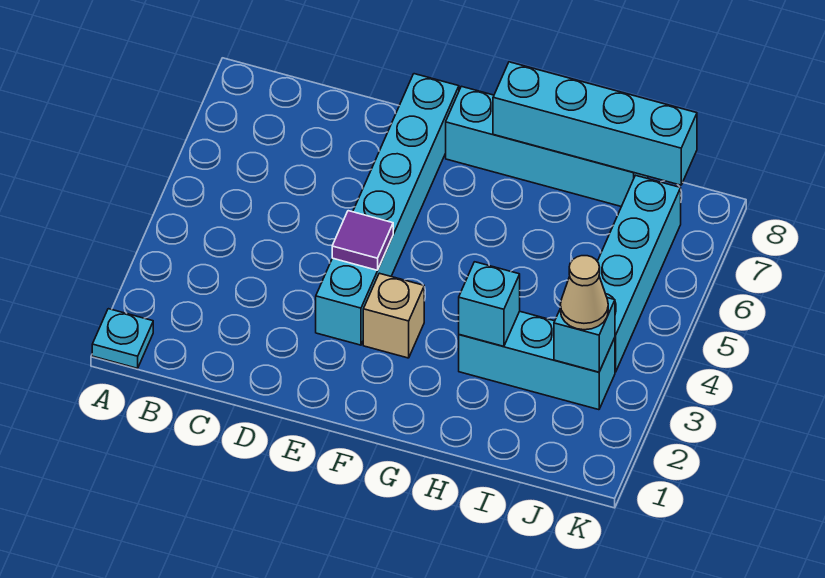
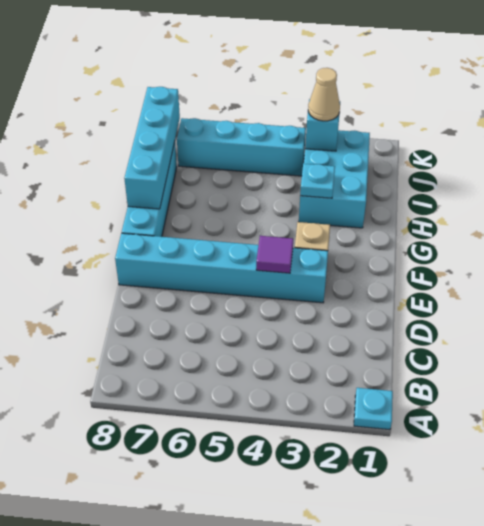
cyan 1x3 brick [459,311,615,410] -> cyan 2x3 brick [299,130,370,228]
cyan 1x1 brick [459,262,520,347] -> cyan 1x1 plate [300,164,335,198]

